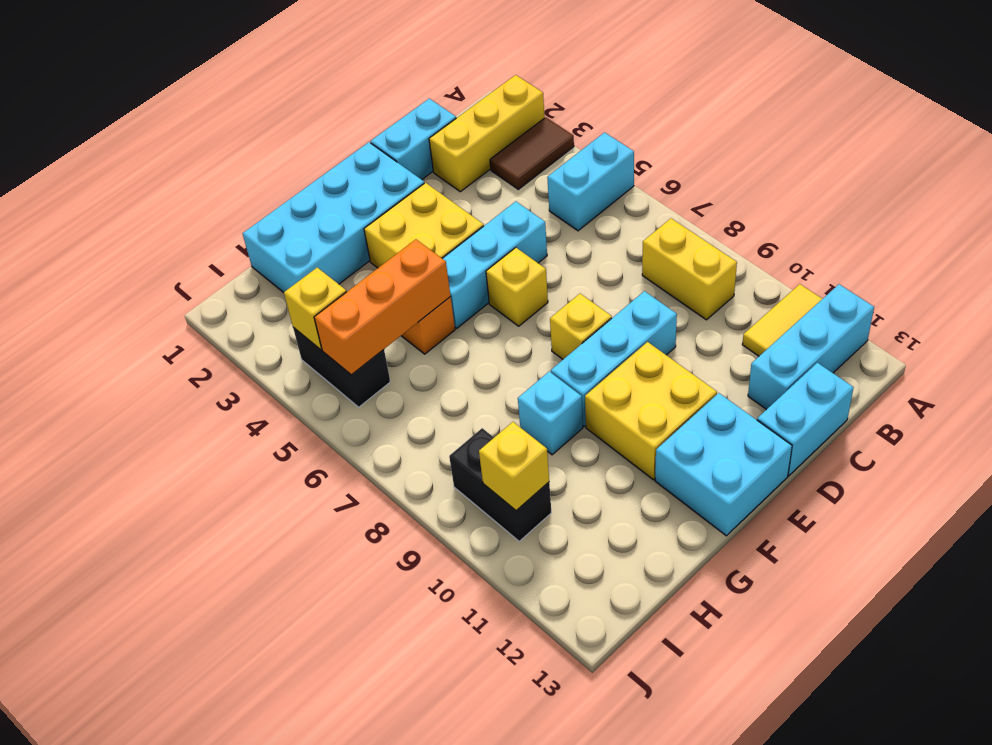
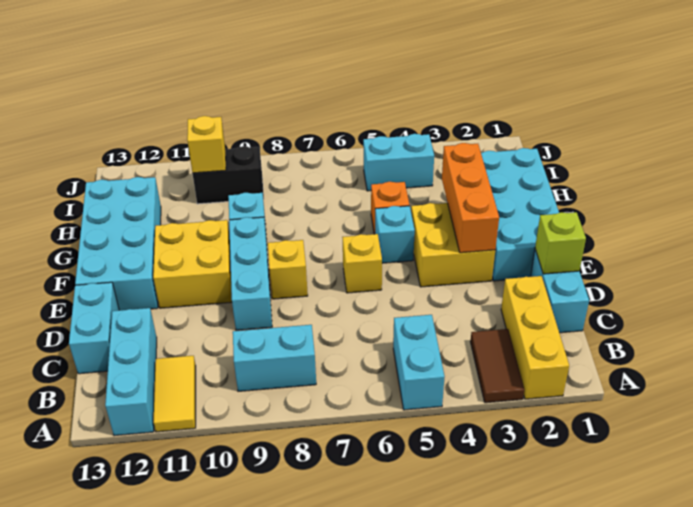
yellow 1x2 brick [642,218,737,320] -> cyan 1x2 brick [233,325,316,391]
none -> lime 1x1 brick [535,212,586,274]
cyan 1x3 brick [442,201,547,328] -> cyan 1x1 brick [375,206,415,263]
cyan 2x2 brick [655,393,792,536] -> cyan 2x4 brick [75,177,161,310]
orange 1x3 brick [314,239,450,375] -> orange 1x3 brick moved to [442,143,499,253]
black 1x2 brick [293,327,390,407] -> cyan 1x2 brick [363,134,434,191]
yellow 1x1 brick [284,268,346,350] -> none

